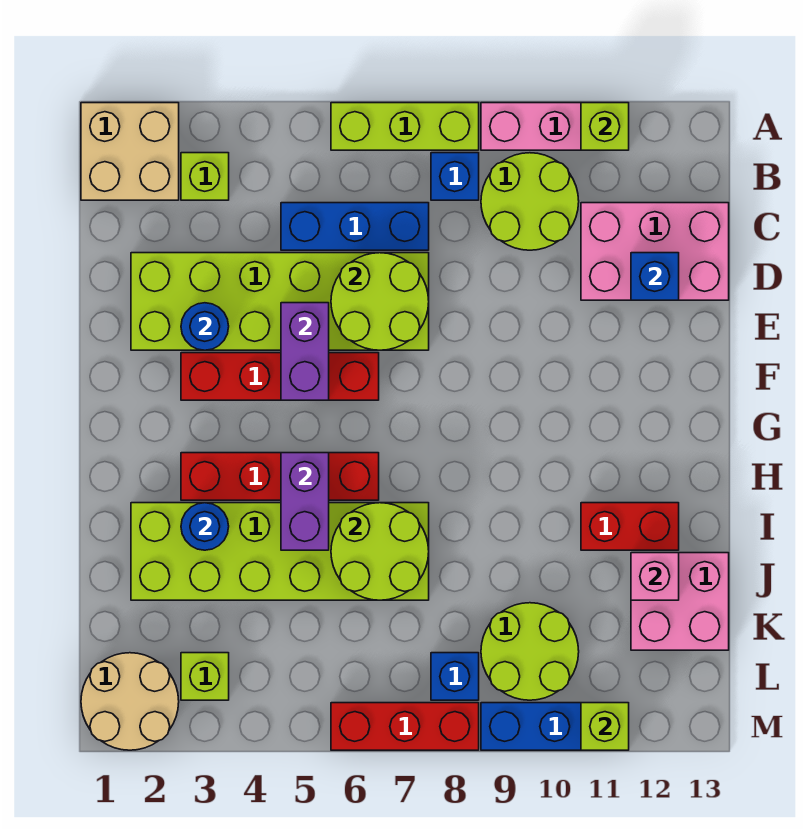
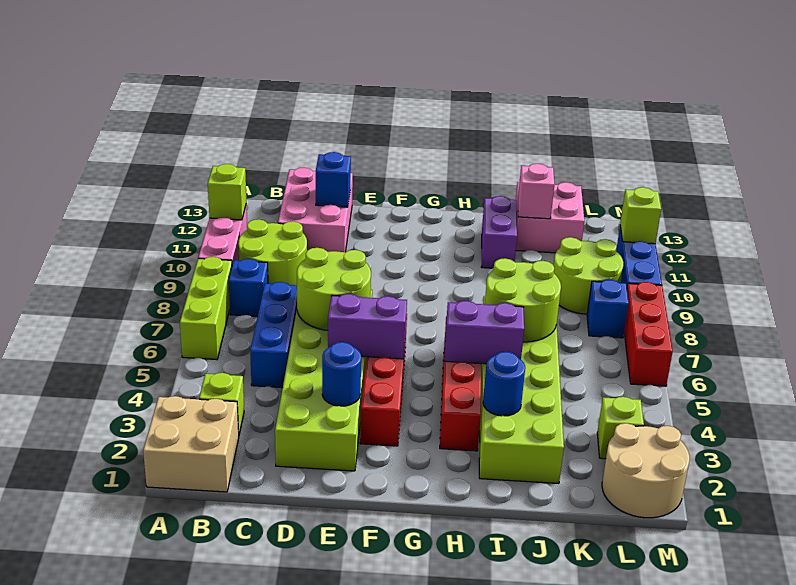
red 1x2 brick [581,503,679,550] -> purple 1x2 brick [482,196,517,268]

